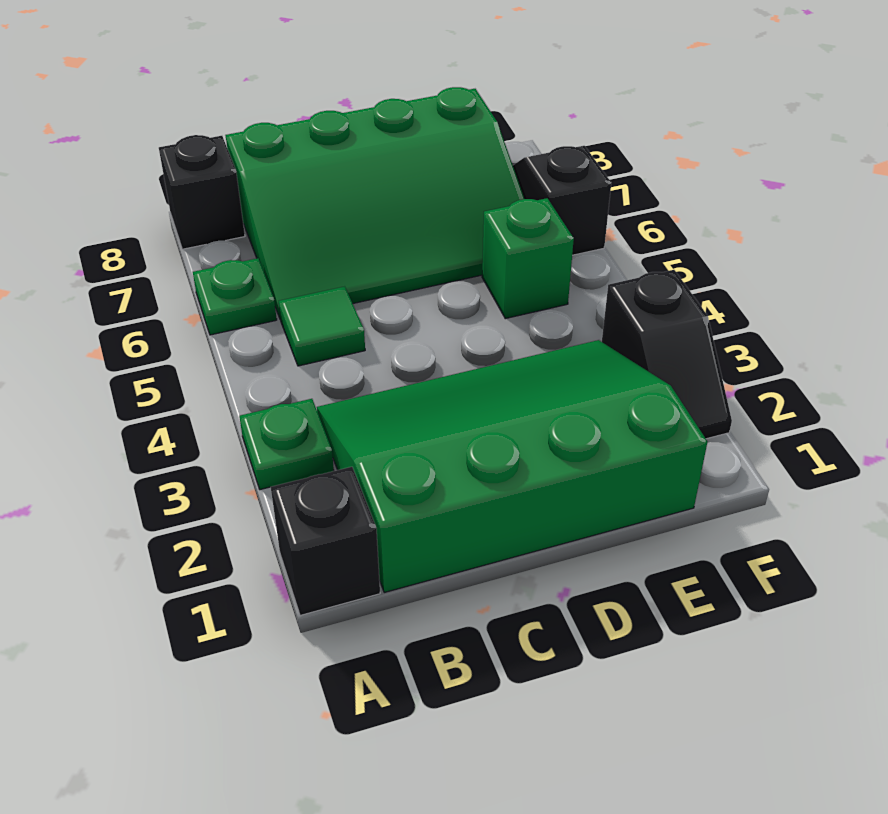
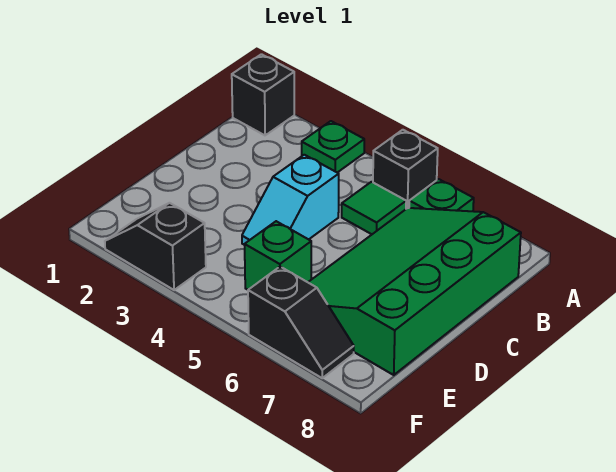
black 1x1 brick [159,135,245,249] -> black 1x1 brick moved to [373,130,438,209]
green 3x4 slope [317,340,708,592] -> none
none -> cyan 1x2 slope [242,155,339,245]

